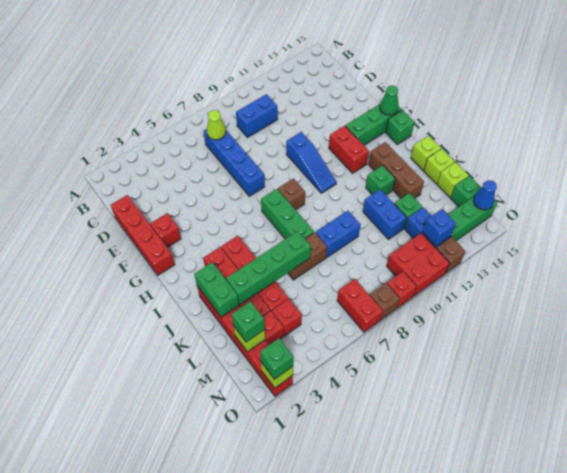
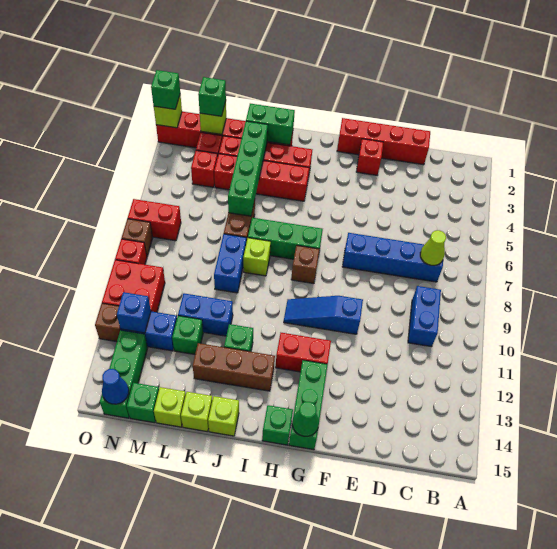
none -> lime 1x1 brick [243,238,271,276]

